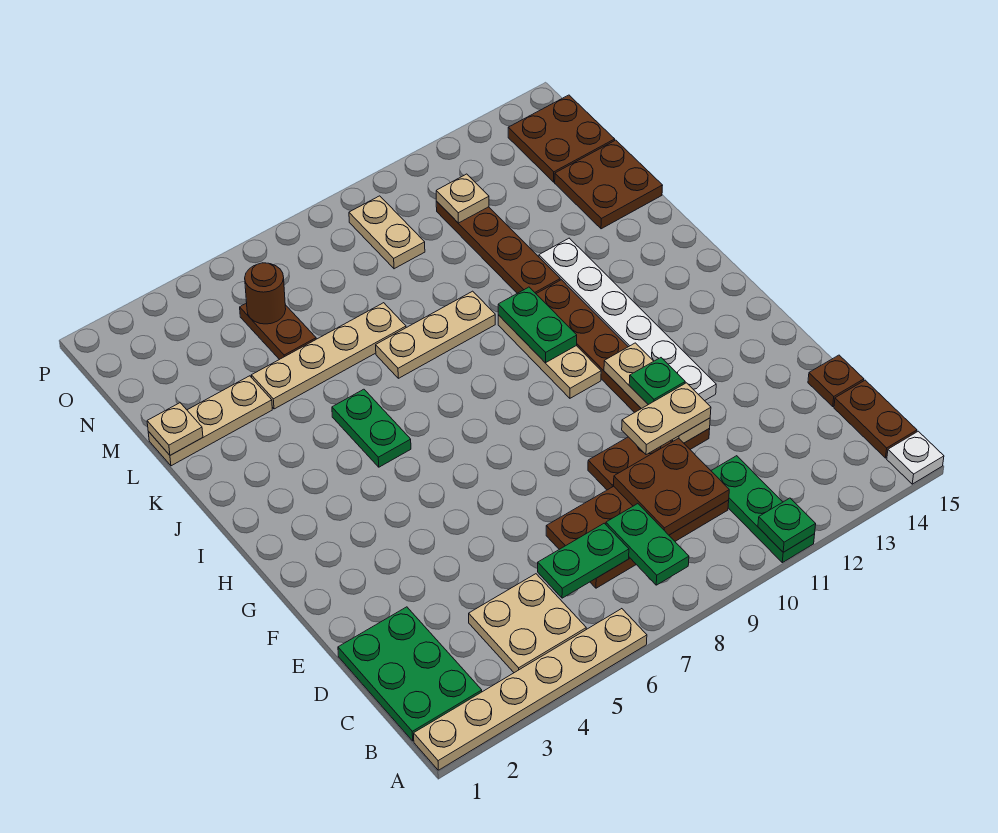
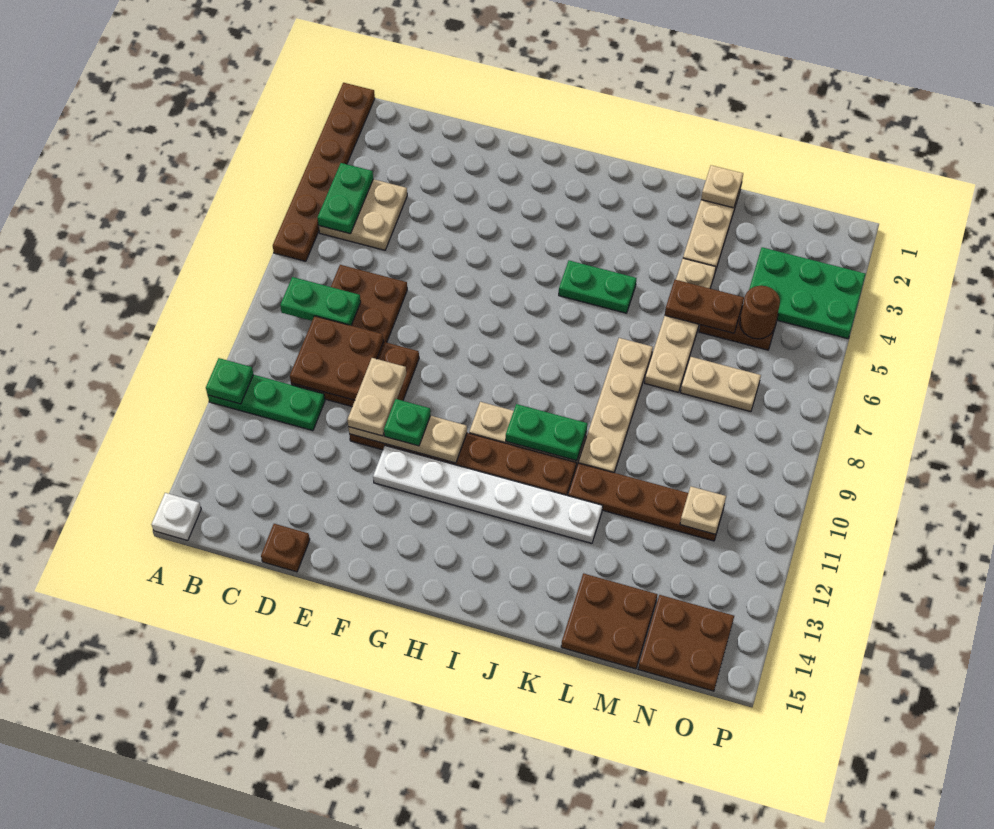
tan 1x6 plate [414,609,647,770] -> brown 1x6 plate [273,83,375,261]
green 2x3 plate [338,607,482,741] -> green 2x3 plate moved to [749,247,866,339]
brown 1x2 plate [834,380,917,458] -> brown 1x2 plate moved to [665,280,744,333]
green 1x2 plate [538,523,629,598] -> green 1x2 plate moved to [318,163,373,234]
tan 1x3 plate [376,291,495,378] -> tan 1x4 plate [578,338,653,473]
tan 1x2 plate [349,196,425,269] -> tan 1x2 plate moved to [680,357,761,412]

